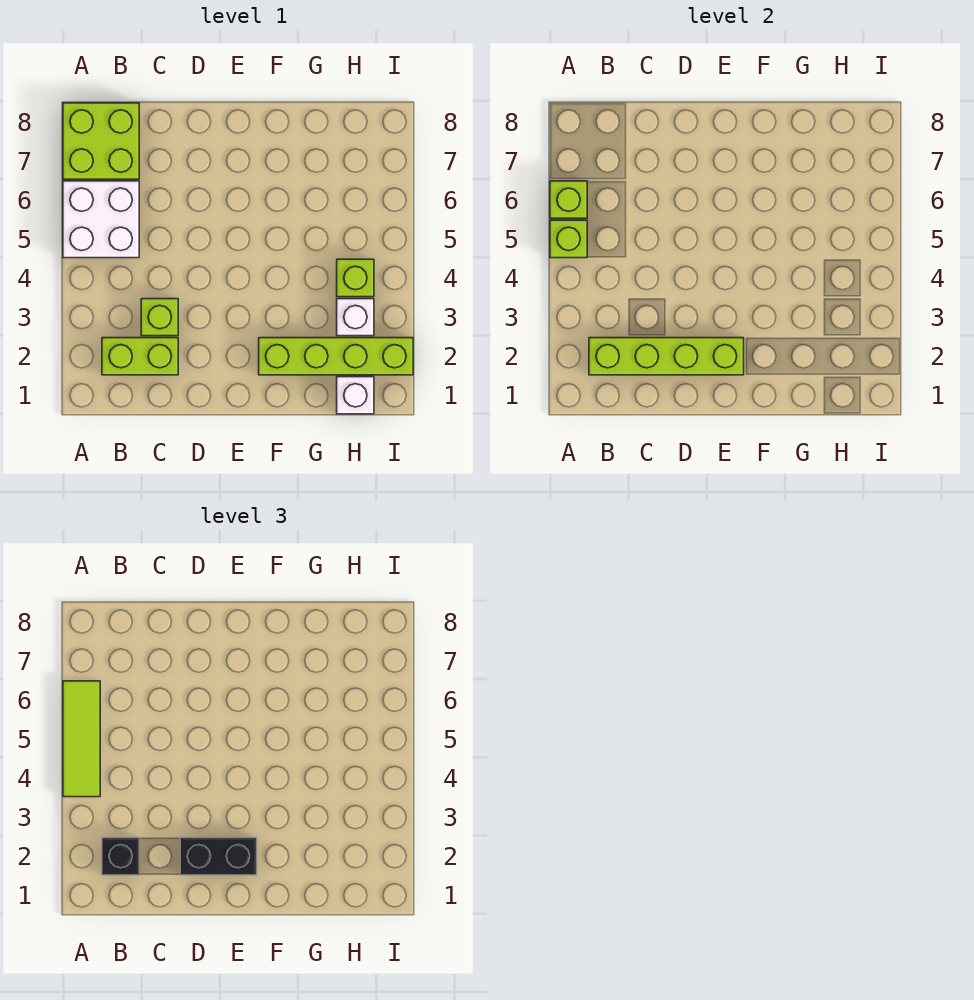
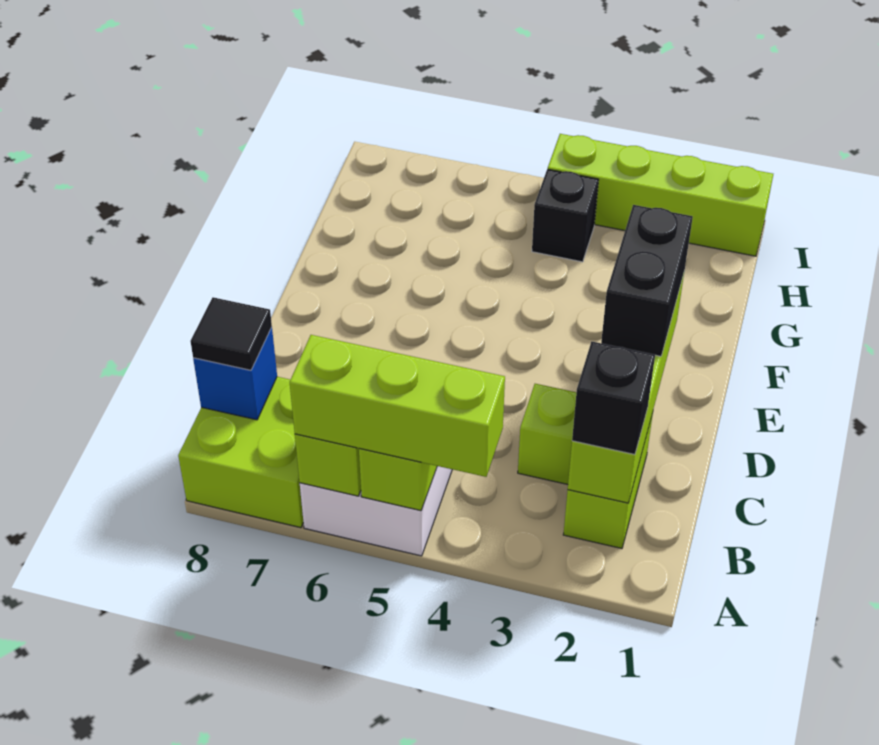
lime 1x3 tile [63,681,100,797] -> lime 1x3 brick [290,335,505,477]
none -> blue 1x1 brick [193,327,277,420]
none -> black 1x1 tile [190,297,272,370]
lime 1x4 brick [259,338,413,375] -> lime 1x4 brick turned to [548,134,773,256]
white 1x1 brick [337,377,374,414] -> none
white 1x1 brick [337,299,374,336] -> none
lime 1x1 brick [337,259,374,297] -> black 1x1 brick [532,169,599,262]

